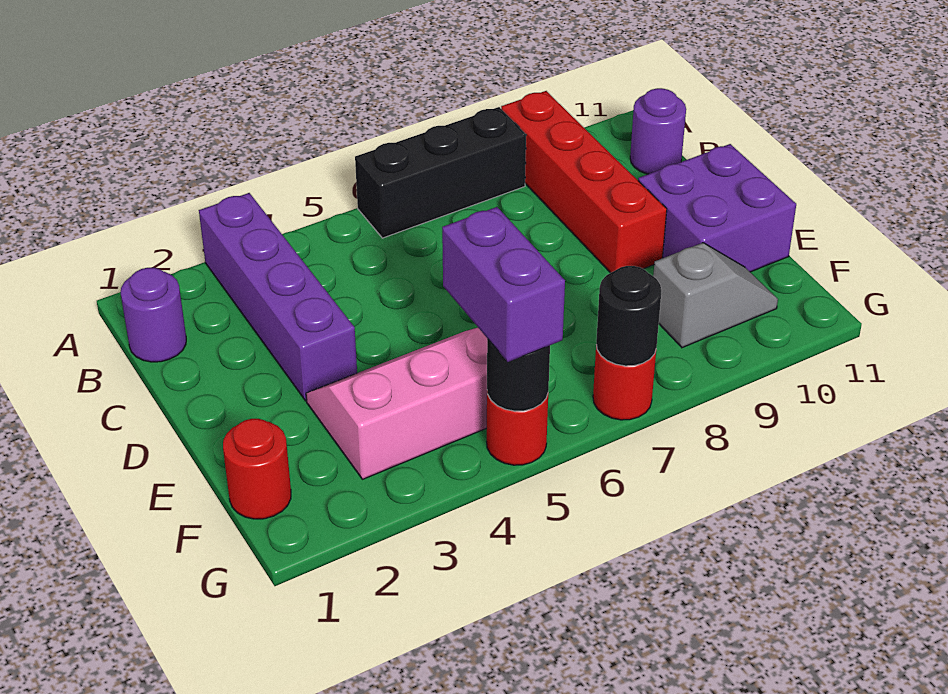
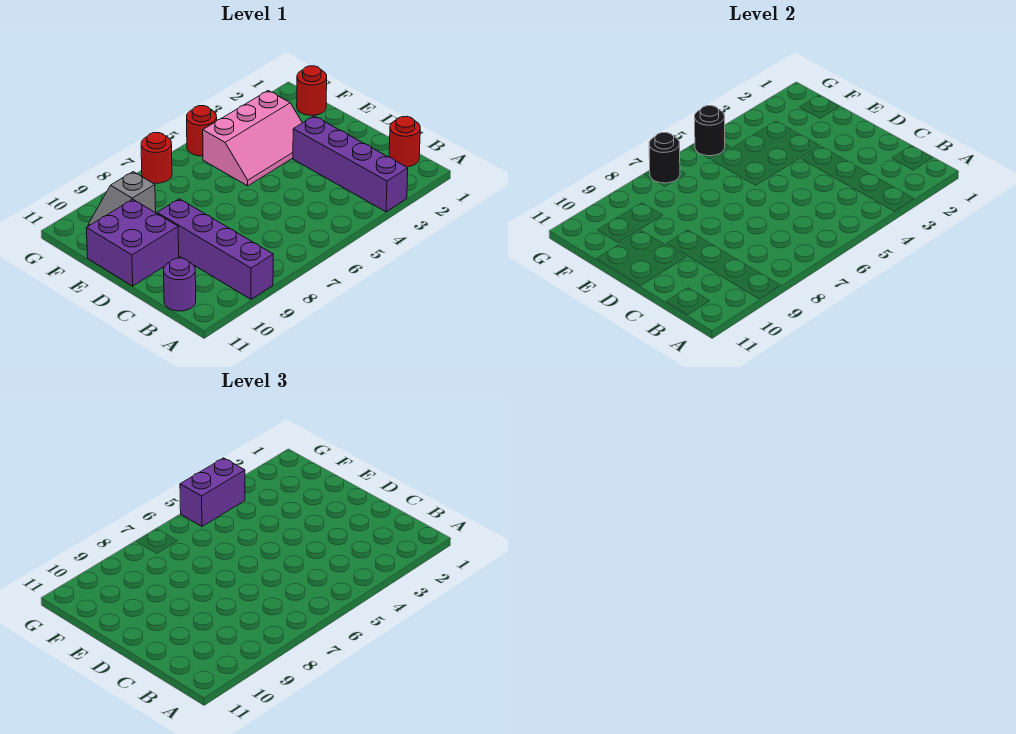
black 1x3 brick [355,107,526,238] -> none
red 1x4 brick [501,91,667,273] -> purple 1x4 brick [157,199,273,299]
purple 1x1 round brick [121,268,186,362] -> red 1x1 round brick [389,116,420,167]
purple 1x2 brick [442,207,565,362] -> purple 1x2 brick turned to [180,458,245,526]

